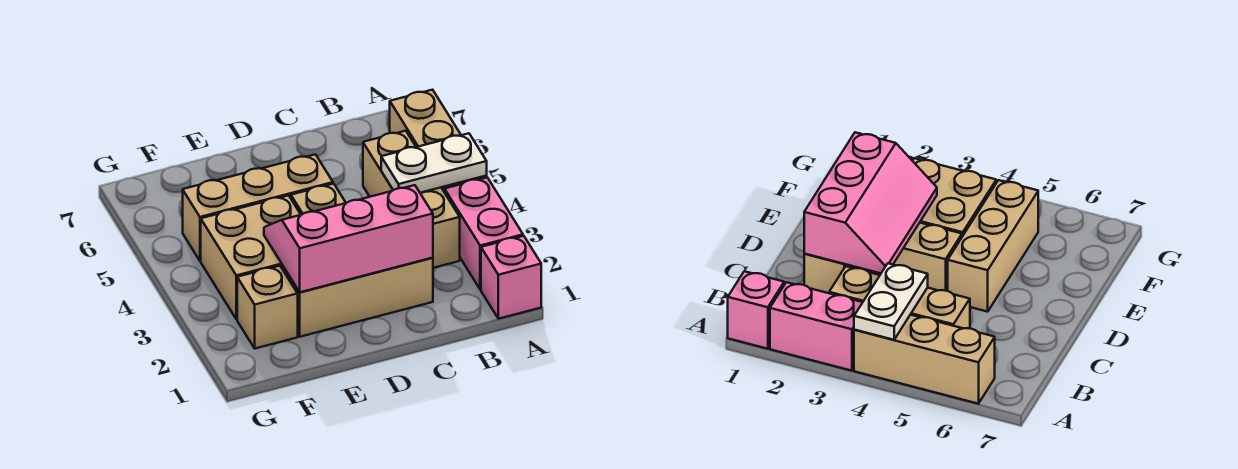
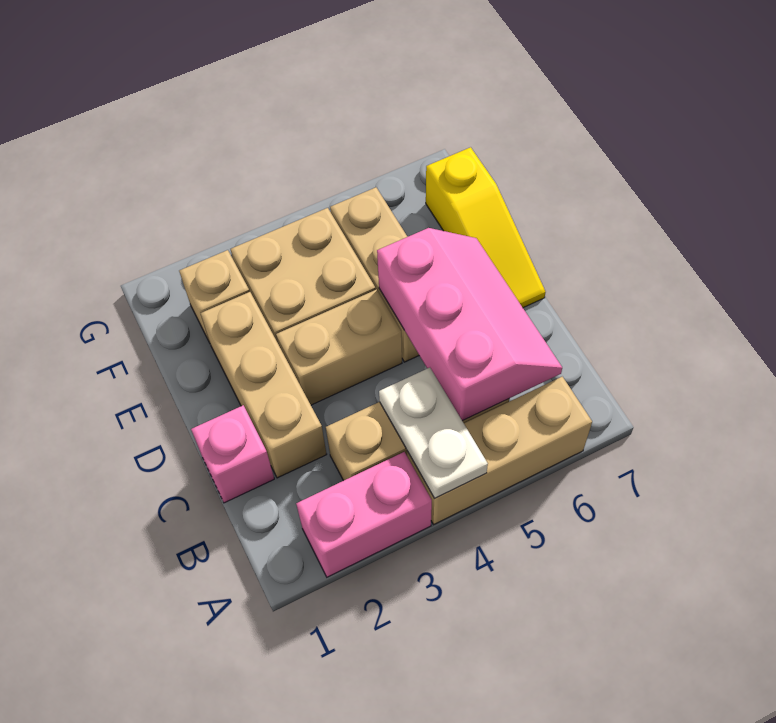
pink 1x1 brick [481,236,541,319] -> pink 1x1 brick moved to [191,405,274,503]
pink 2x3 slope [264,185,433,292] -> pink 2x3 slope moved to [377,228,562,421]
none -> yellow 1x3 slope [426,147,546,308]

